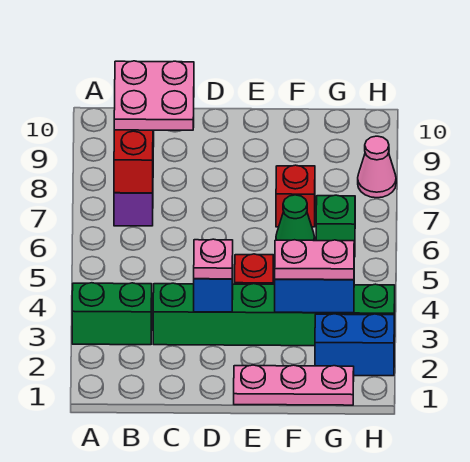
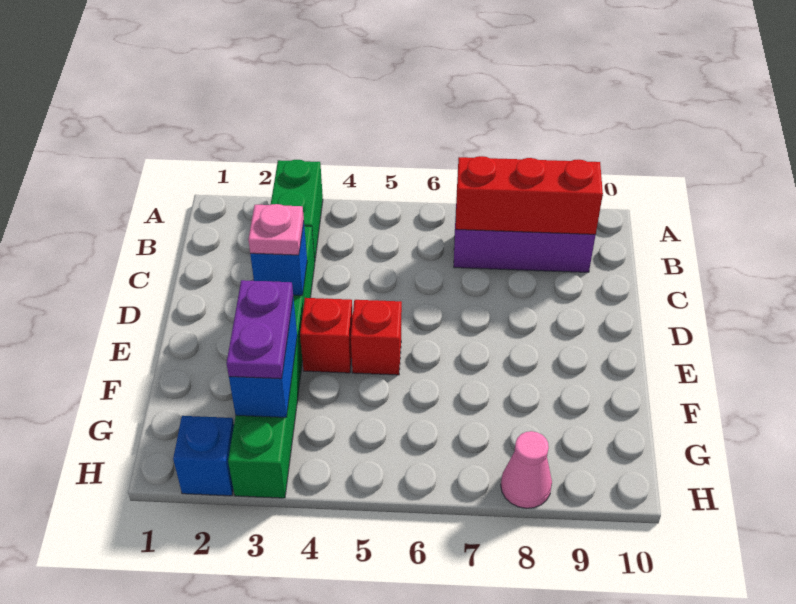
pink 2x2 plate [114,61,194,131] -> none
pink 1x3 plate [234,365,354,405] -> none
pink 1x2 plate [275,240,354,280] -> purple 1x2 plate [226,280,293,379]
green 1x1 cone [276,195,315,241] -> none
red 1x1 brick [276,165,315,227] -> red 1x1 brick moved to [351,300,402,375]
blue 1x2 brick [315,314,394,376] -> blue 1x1 brick [173,416,234,496]
green 1x1 brick [316,195,355,257] -> none

